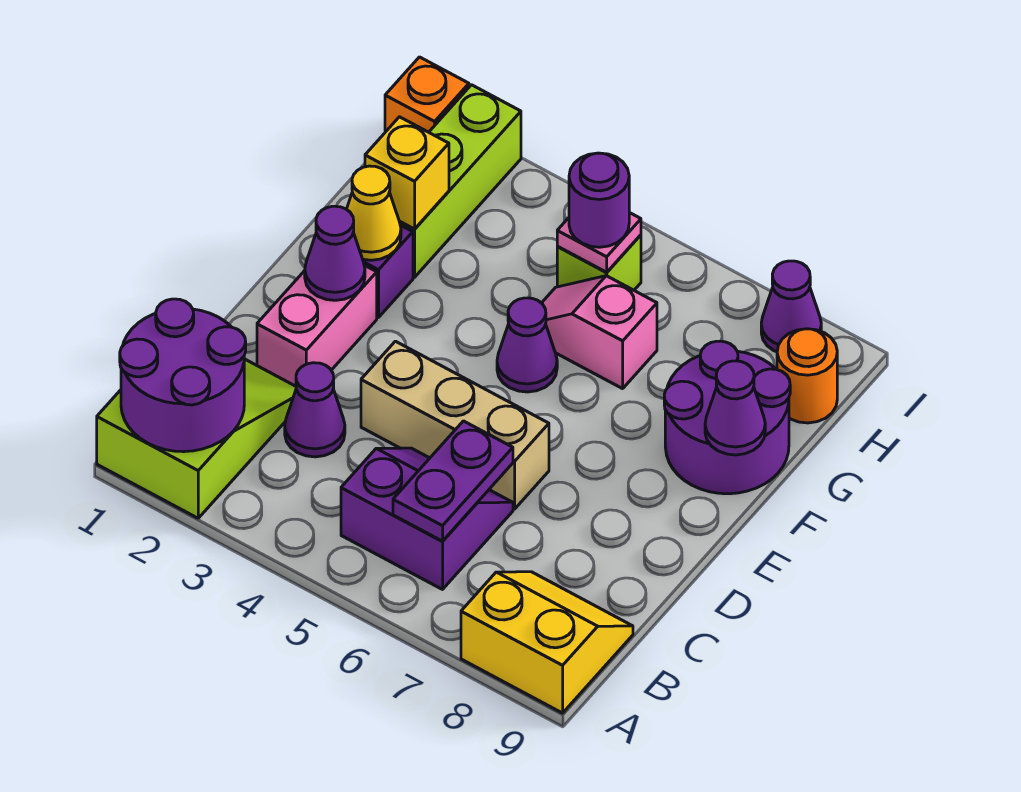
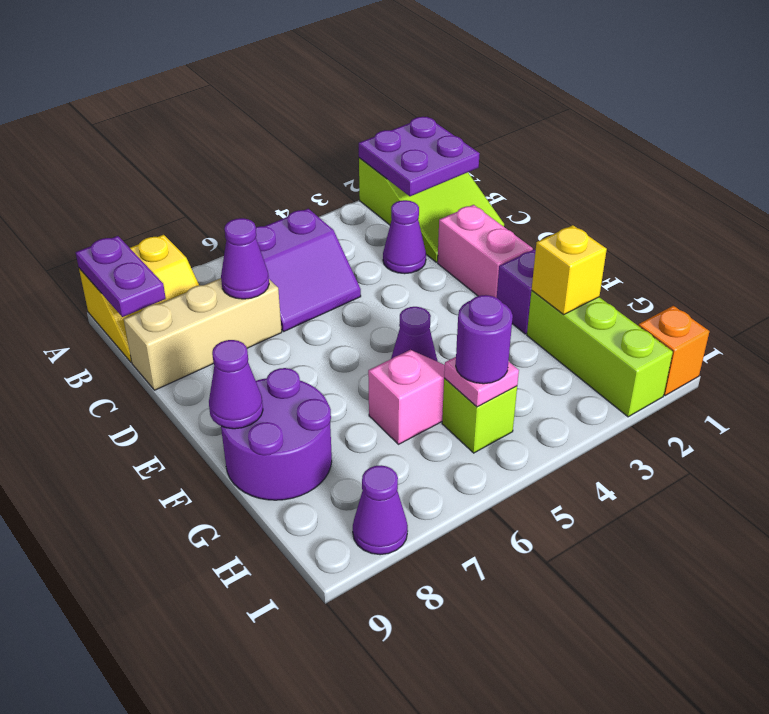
purple 2x2 round brick [120,299,246,452] -> purple 2x2 plate [359,117,480,196]
purple 1x2 plate [393,421,513,541] -> purple 1x2 plate moved to [76,236,166,317]
tan 1x3 brick [361,341,549,509] -> tan 1x3 brick moved to [124,278,282,390]
purple 1x1 cone [305,206,365,300] -> purple 1x1 cone moved to [221,218,269,299]
yellow 1x1 cone [347,166,401,260] -> none
orange 1x1 round brick [777,329,837,423] -> none

